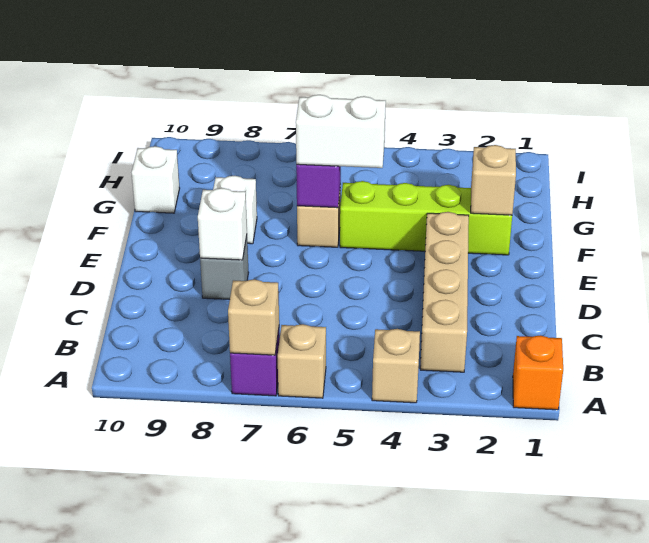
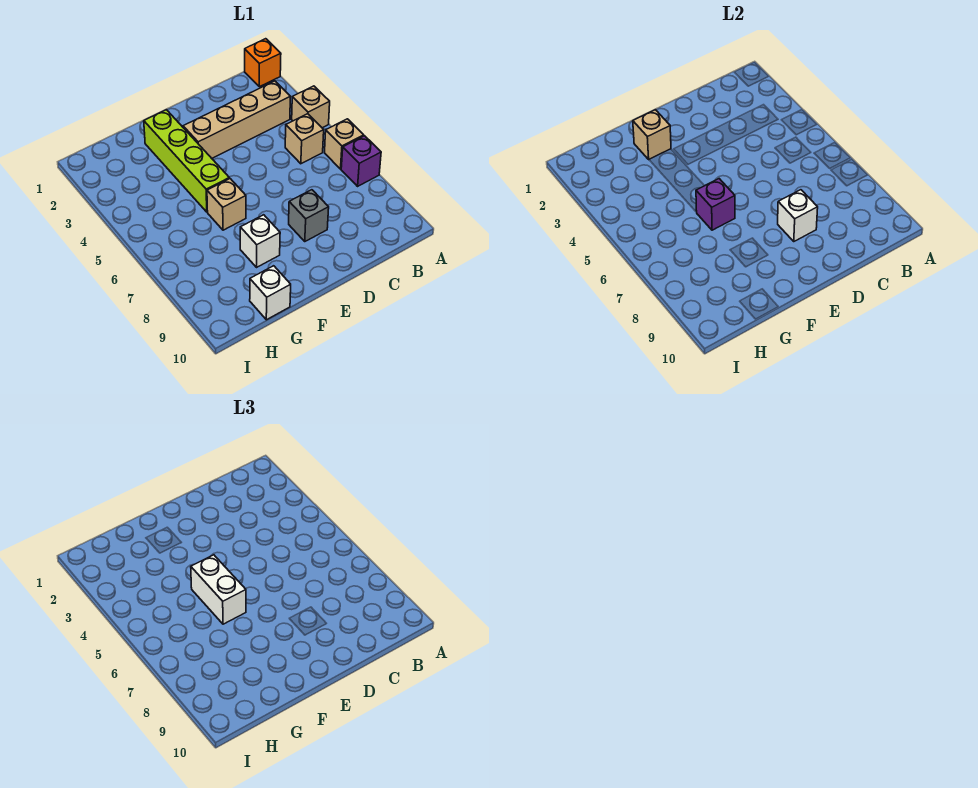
tan 1x1 brick [228,279,279,355] -> tan 1x1 brick moved to [285,114,324,164]

